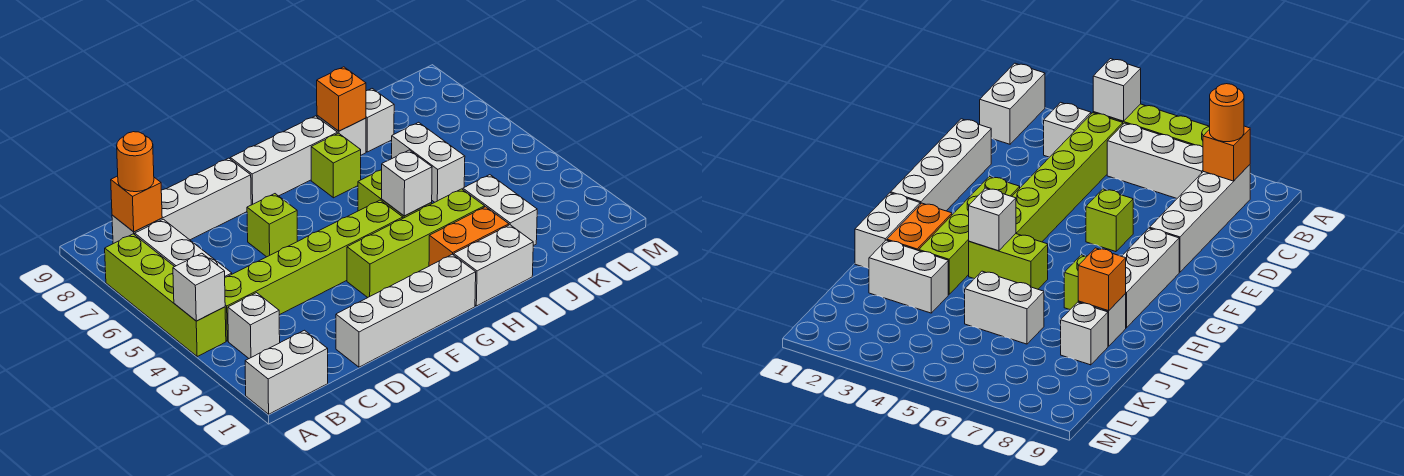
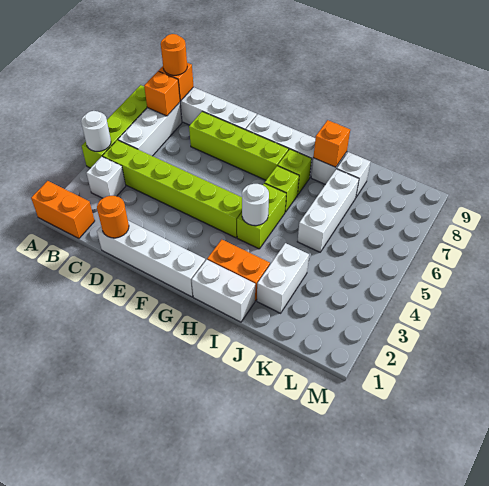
white 1x2 brick [245,330,328,414] -> orange 1x2 brick [31,181,95,238]
white 1x1 brick [173,253,225,321] -> white 1x1 round brick [81,111,111,151]
none -> orange 1x1 brick [144,71,180,116]
none -> orange 1x1 round brick [97,196,129,238]
lime 1x1 brick [247,194,298,257] -> lime 1x1 brick moved to [265,166,299,212]
lime 1x4 brick [347,189,485,297] -> lime 1x4 brick moved to [189,112,289,180]
white 1x1 brick [382,150,432,216] -> white 1x1 round brick [242,184,269,226]
white 1x2 brick [392,122,465,202] -> white 1x3 brick [297,169,359,252]

